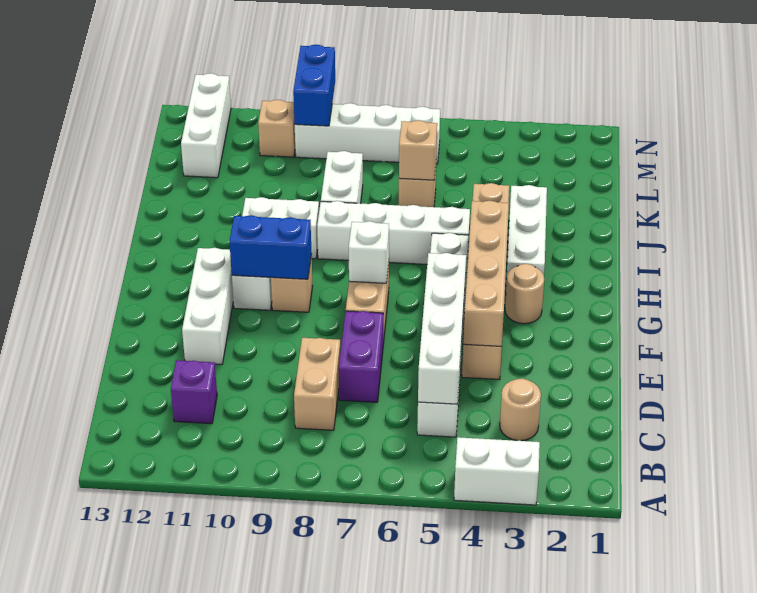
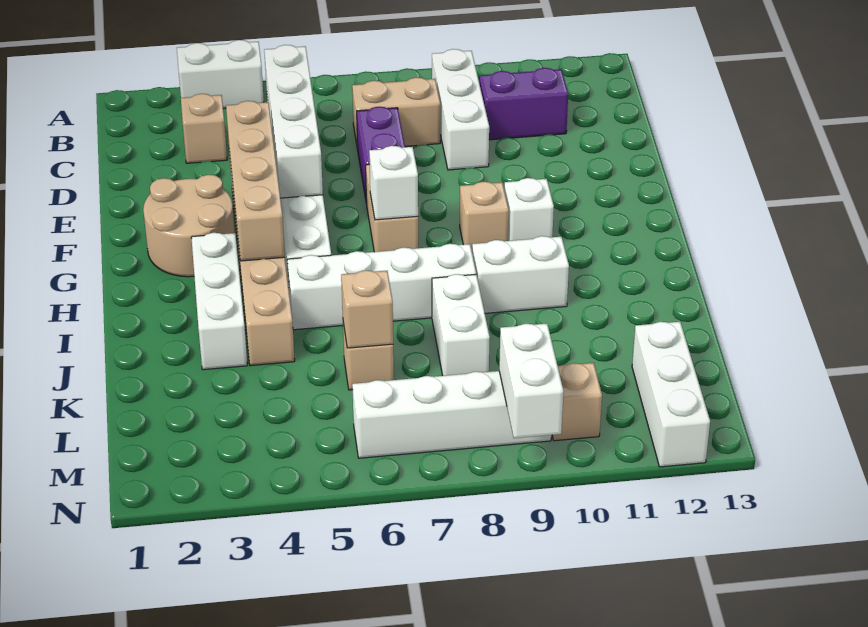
tan 1x1 round brick [500,378,541,441] -> tan 1x1 brick [181,94,227,163]
tan 1x2 brick [294,338,340,430] -> tan 1x2 brick turned to [352,77,440,149]
purple 1x1 brick [171,360,217,424] -> purple 1x2 brick [479,68,568,140]
white 1x3 brick [182,248,233,364] -> white 1x3 brick moved to [432,49,489,170]
tan 1x1 round brick [505,264,544,324] -> tan 2x2 round brick [143,175,235,277]
blue 1x2 brick [230,215,312,279] -> none
blue 1x2 brick [293,45,335,126] -> white 1x2 brick [499,324,563,438]

